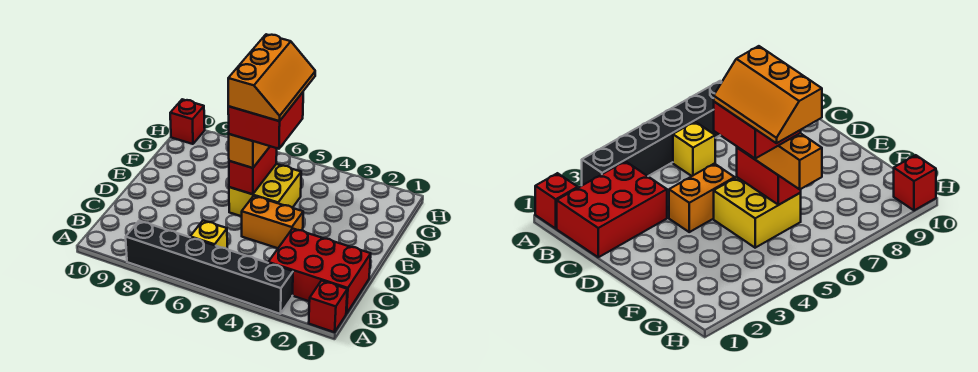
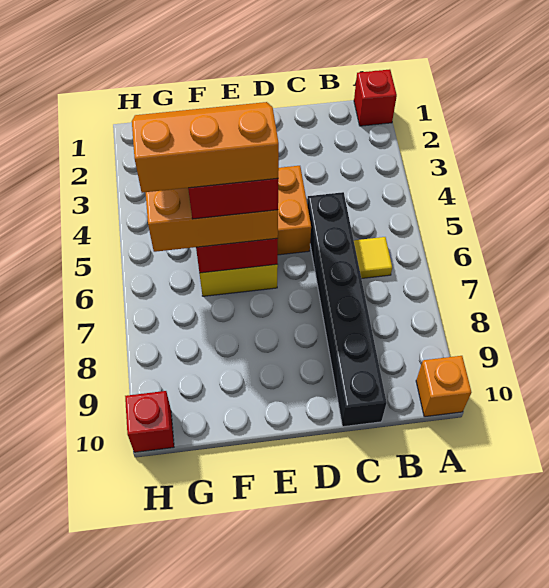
black 1x6 brick [126,221,293,314] -> black 1x6 brick moved to [307,192,387,427]
none -> orange 1x1 brick [416,356,472,417]
red 2x3 brick [268,229,371,314] -> none
yellow 1x1 brick [190,221,227,249] -> yellow 1x1 tile [354,237,392,279]

